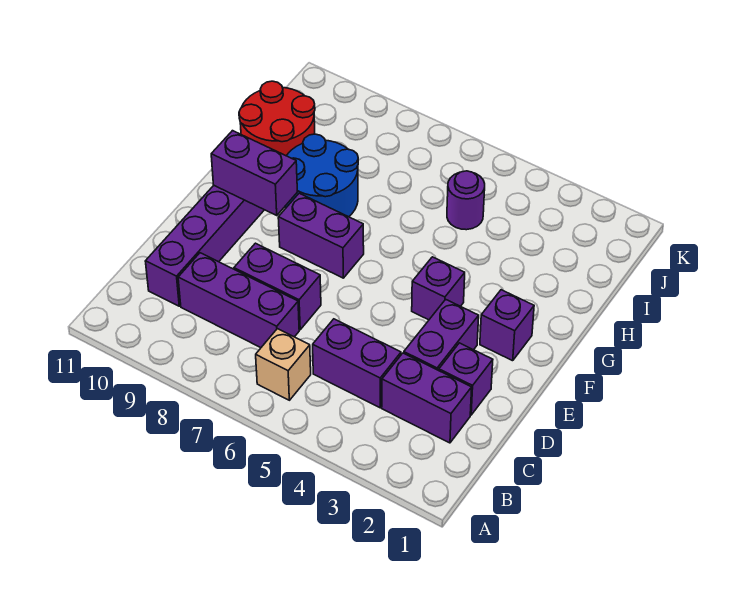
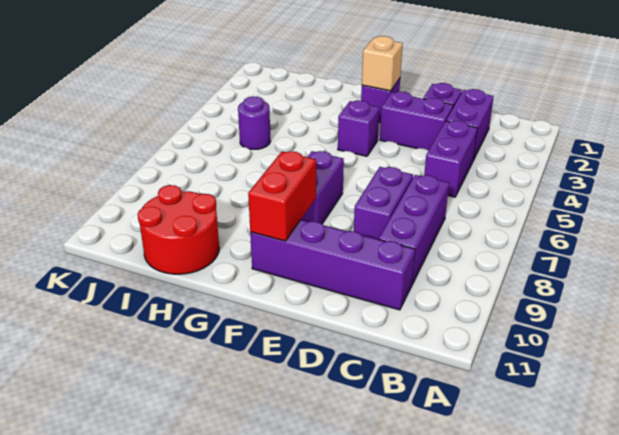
tan 1x1 brick [256,329,311,400] -> tan 1x1 brick moved to [362,36,403,91]
purple 1x2 brick [211,131,297,215] -> red 1x2 brick [248,151,316,241]
blue 2x2 round brick [285,134,358,217] -> none

